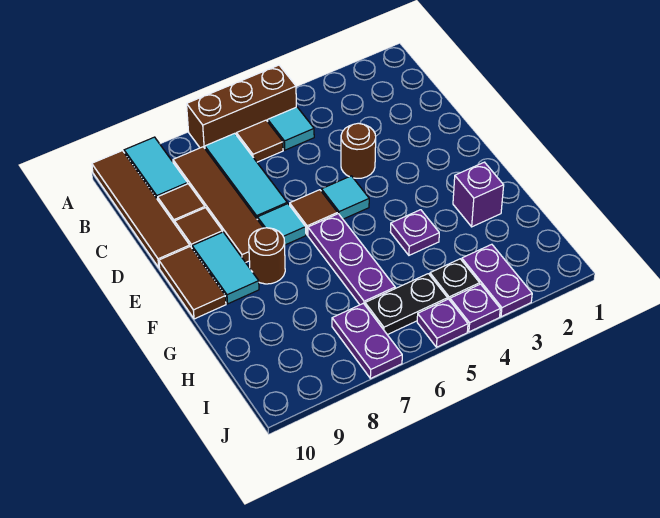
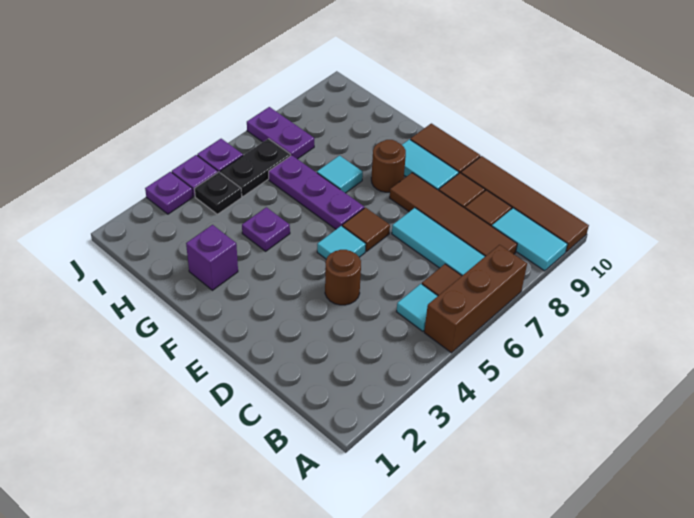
cyan 1x1 tile [257,204,306,245] -> cyan 1x1 tile moved to [317,156,363,193]
purple 1x2 plate [462,244,532,317] -> purple 1x1 plate [145,172,193,214]

